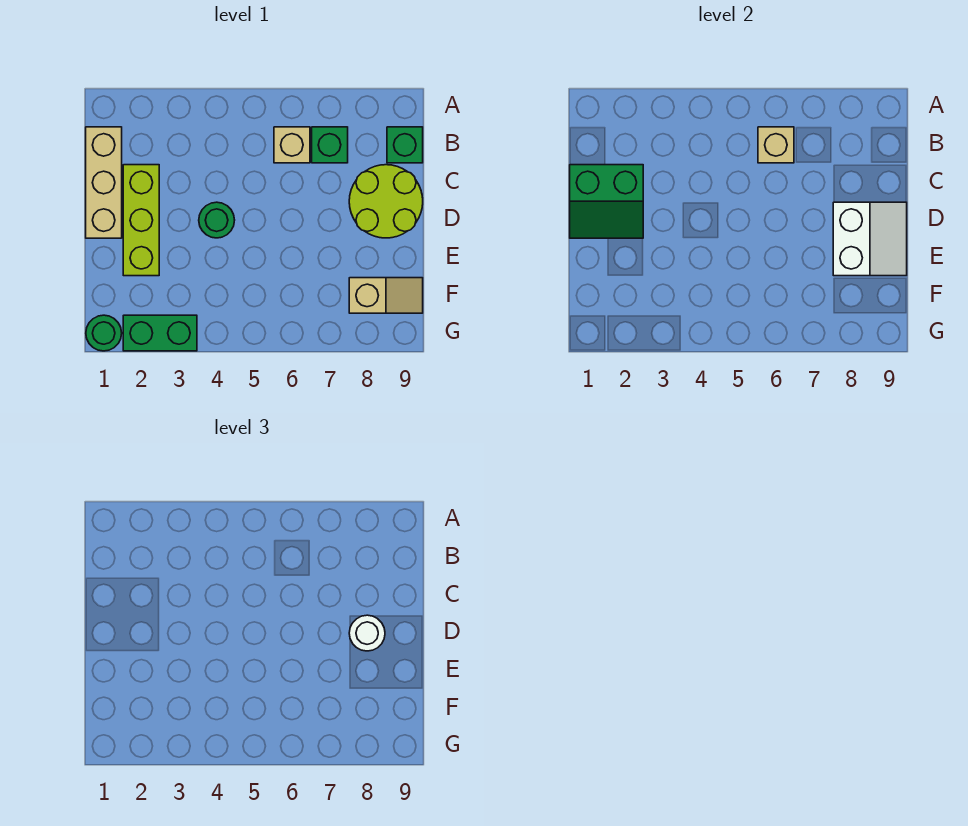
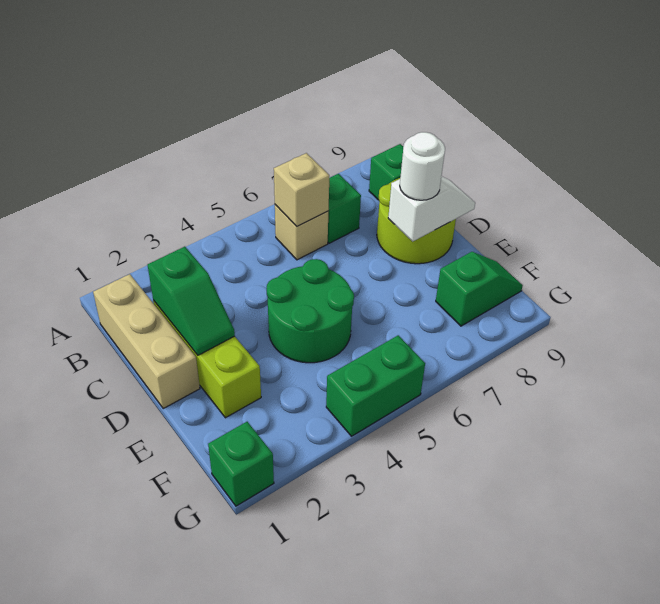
green 2x2 slope [570,165,643,238] -> green 1x2 slope [148,247,235,355]
green 1x1 round brick [199,202,235,238] -> green 2x2 round brick [267,259,354,363]
white 2x2 slope [833,202,907,276] -> white 1x2 slope [388,176,475,241]
tan 1x2 slope [349,278,423,313] -> green 1x2 slope [436,252,523,326]
green 1x1 round brick [86,315,122,351] -> green 1x1 brick [208,422,274,506]
green 1x2 brick [123,315,197,351] -> green 1x2 brick moved to [326,335,425,436]

